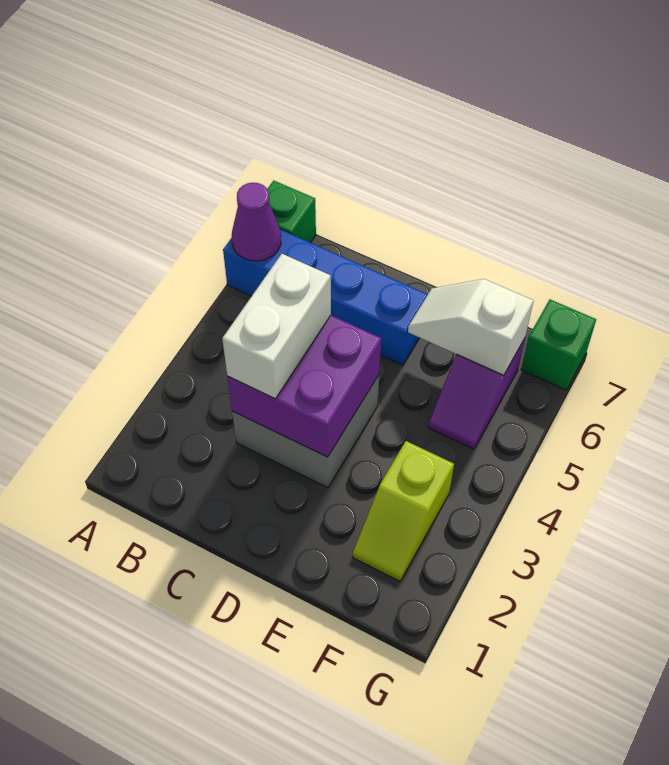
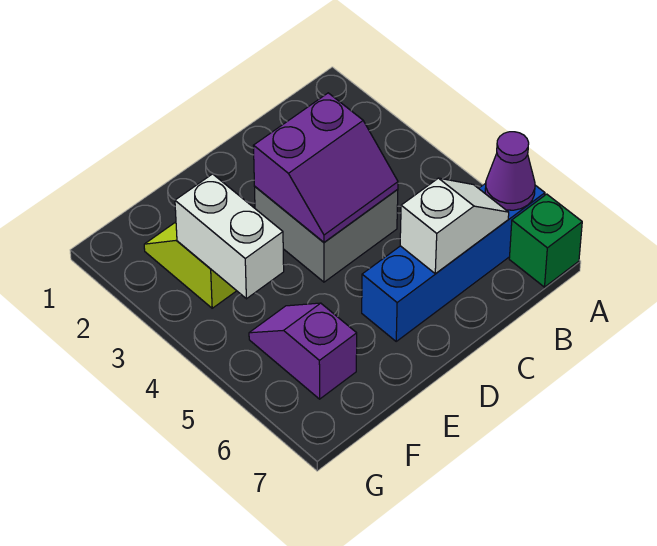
purple 2x2 brick [227,315,381,457] -> purple 2x2 slope [253,93,398,242]
white 1x2 brick [222,254,331,399] -> white 1x2 brick moved to [175,174,284,299]
white 1x2 slope [408,279,534,375] -> white 1x2 slope moved to [400,178,509,274]
green 1x1 brick [521,300,596,390] -> none

